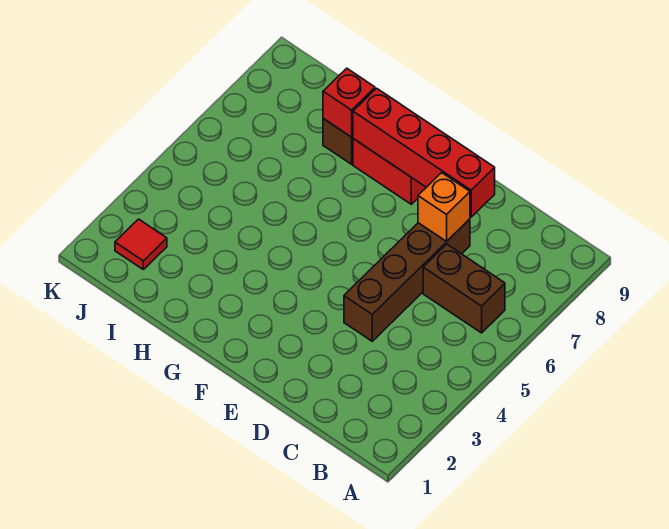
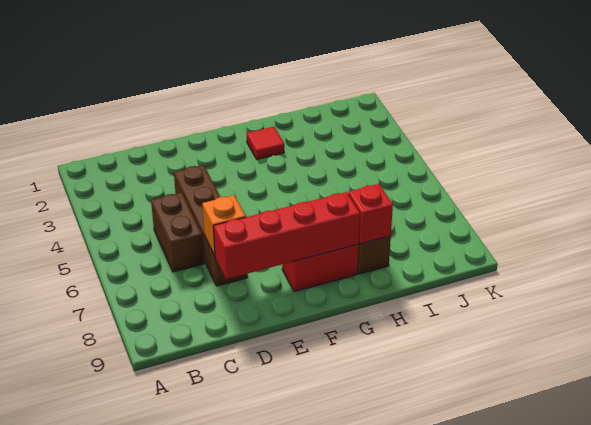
brown 1x2 brick [423,244,505,333] -> brown 1x2 brick turned to [151,193,204,272]
red 1x1 tile [115,219,167,269] -> red 1x1 tile moved to [247,127,284,159]

